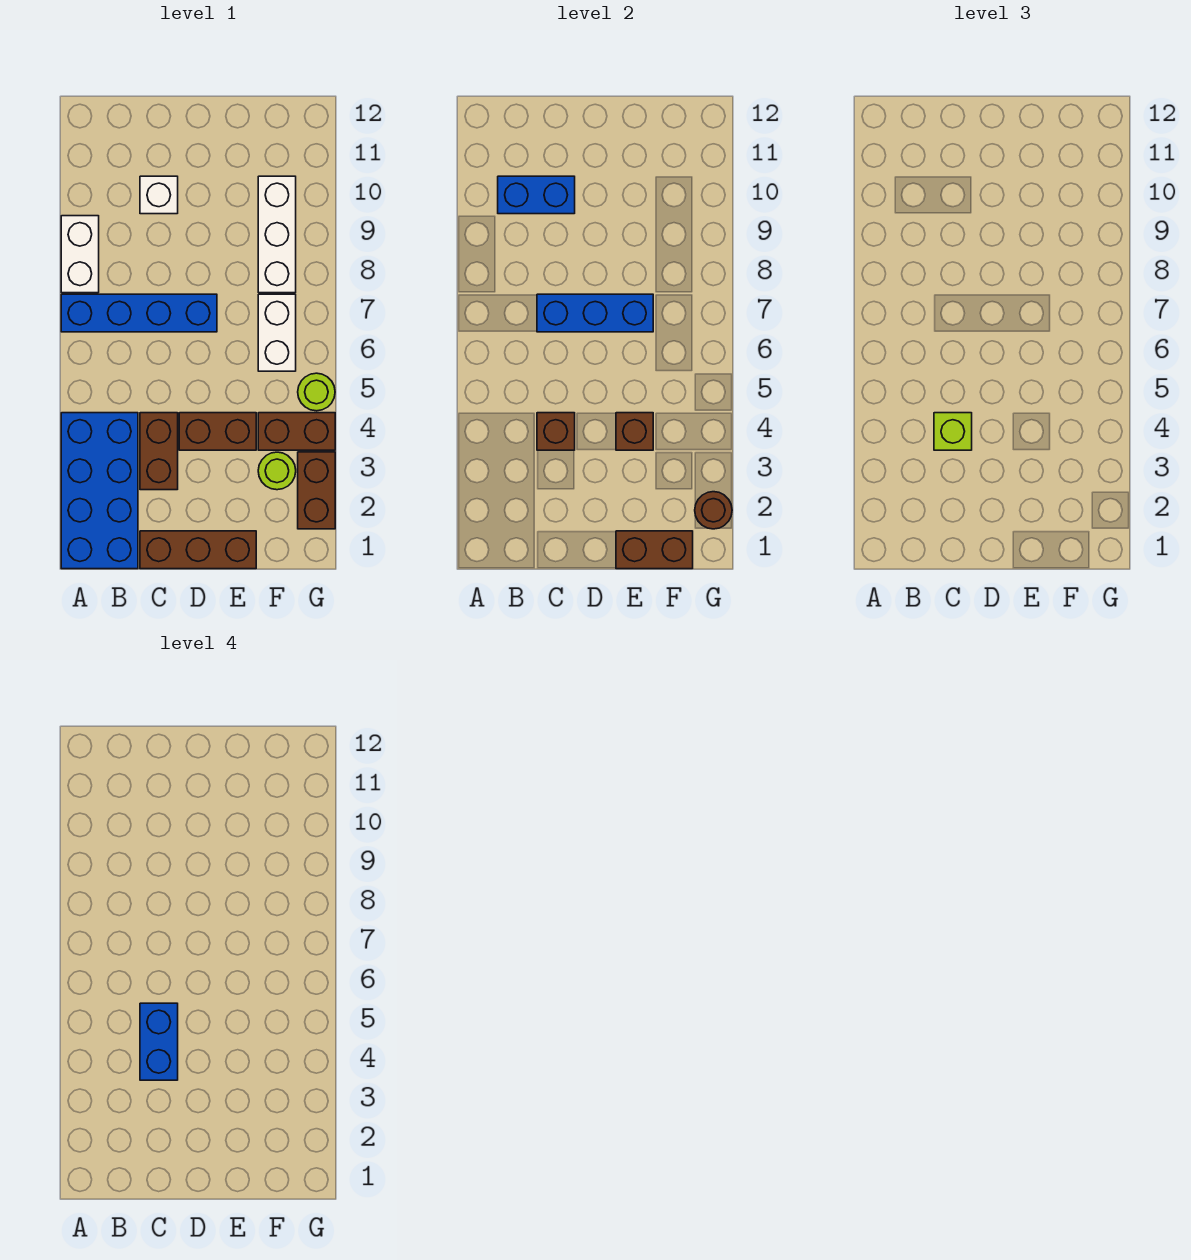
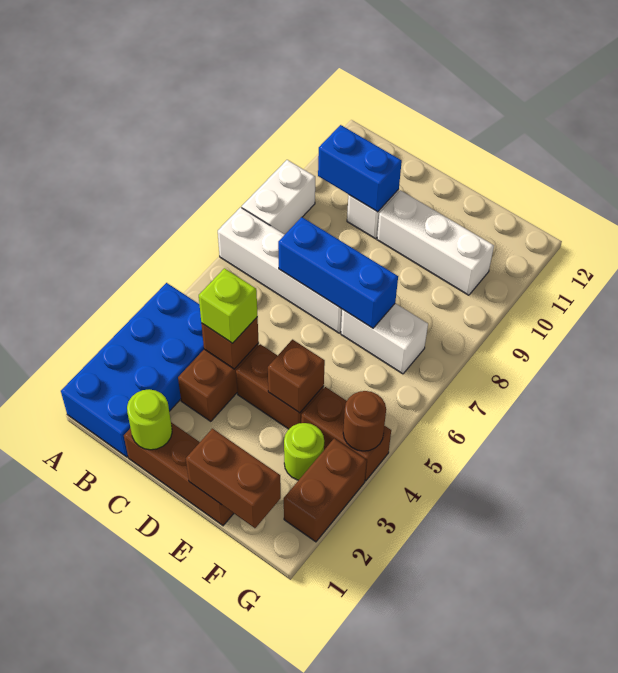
blue 1x4 brick [61,294,217,332] -> white 1x4 brick [218,207,342,333]
blue 1x2 brick [140,1003,178,1080] -> none
white 1x2 brick [258,294,296,371] -> white 1x2 brick turned to [341,303,428,374]
white 1x3 brick [258,176,296,293] -> white 1x3 brick turned to [377,190,494,295]
brown 1x1 round brick [695,492,732,529] -> brown 1x1 round brick moved to [343,391,386,451]
lime 1x1 round brick [298,373,335,411] -> lime 1x1 round brick moved to [127,389,172,450]

